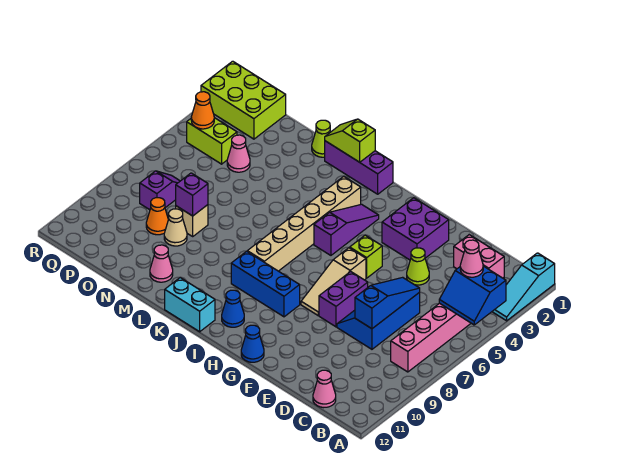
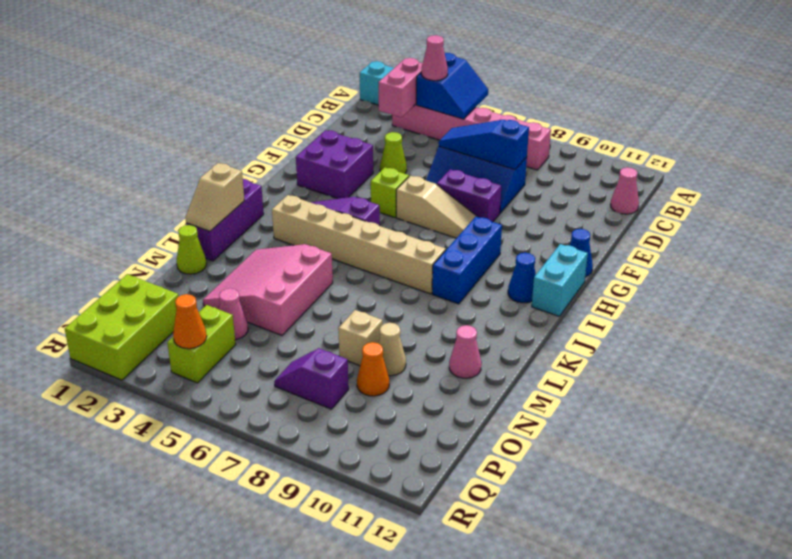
cyan 1x2 brick [165,278,215,332] -> cyan 1x2 brick moved to [532,244,588,316]
lime 1x2 slope [325,119,375,162] -> tan 1x2 slope [185,163,245,231]
none -> pink 3x3 slope [203,244,333,335]
purple 1x1 brick [176,173,208,216] -> none

